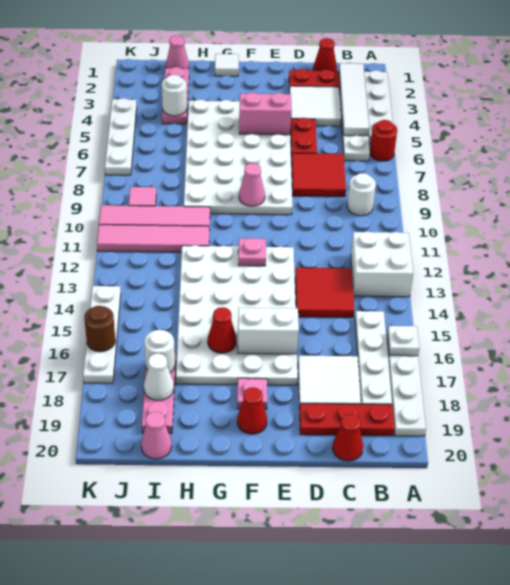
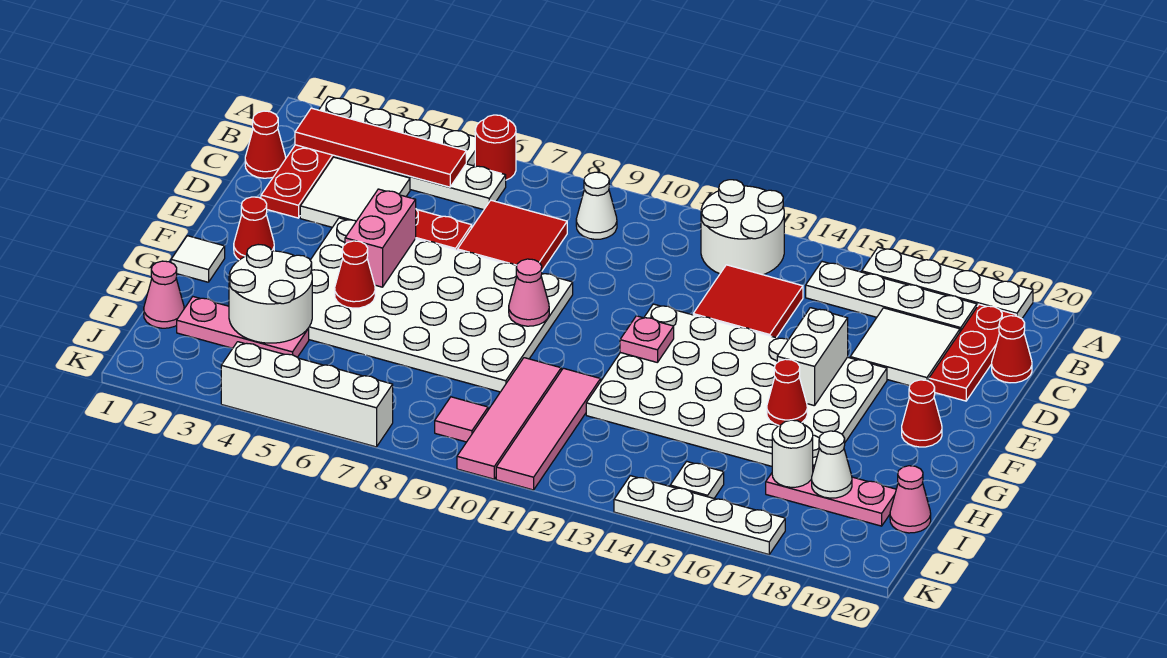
white 2x2 brick [351,231,413,297] -> white 2x2 round brick [701,180,784,275]
white 1x1 plate [387,326,419,356] -> white 1x1 plate moved to [670,461,724,498]
white 1x4 tile [339,63,369,136] -> red 1x4 tile [295,108,466,187]
white 1x1 round brick [347,173,376,216] -> white 1x1 cone [576,172,617,239]
none -> red 1x1 cone [234,197,274,260]
pink 1x1 plate [237,378,267,409] -> none
none -> red 1x1 cone [335,241,375,308]
white 1x1 round brick [162,75,187,116] -> white 2x2 round brick [229,245,312,343]
white 1x4 plate [105,98,137,175] -> white 1x4 brick [221,342,393,447]
brown 1x1 round brick [84,306,115,352] -> none

